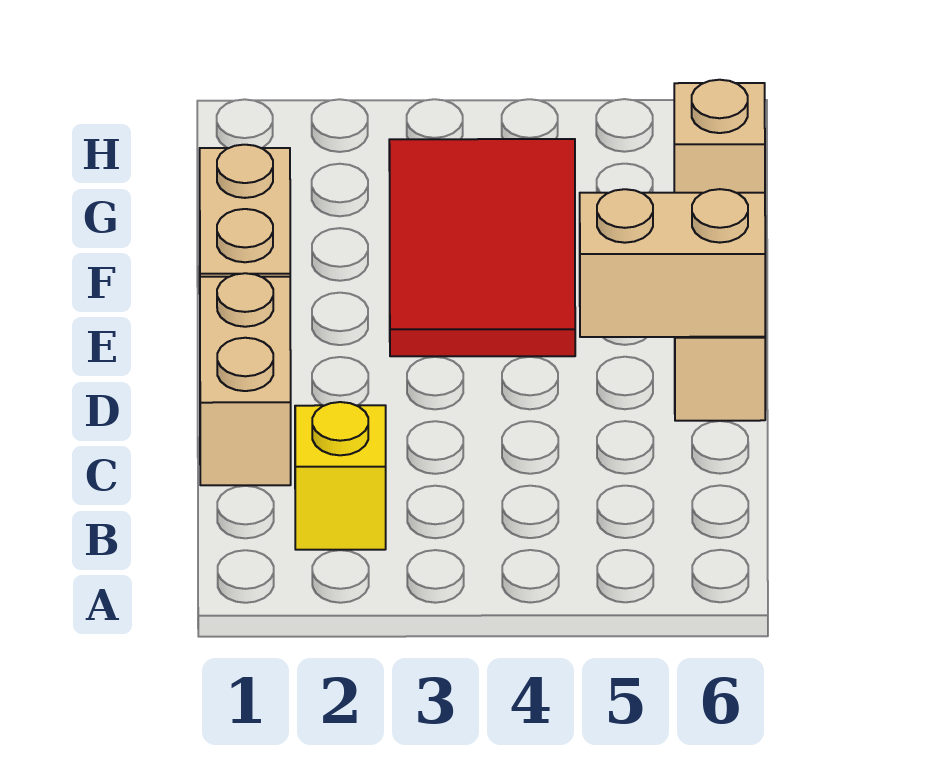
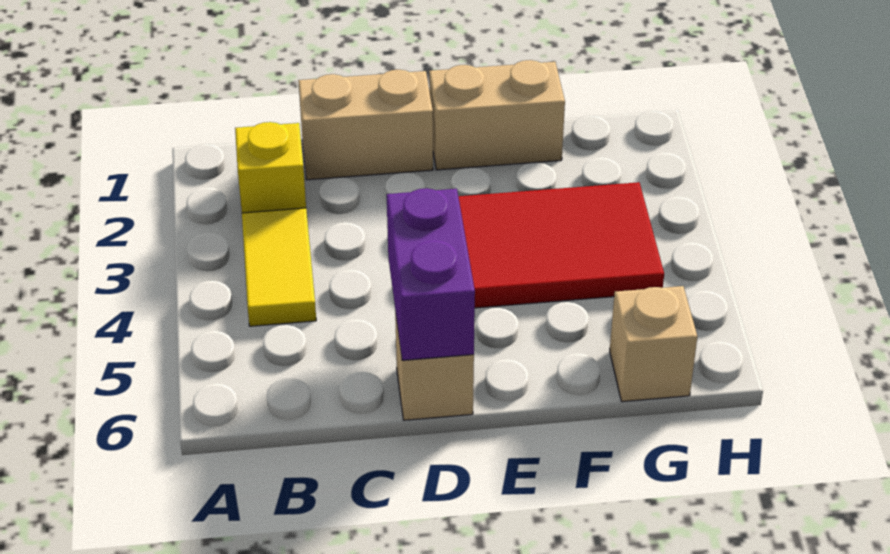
none -> yellow 1x2 tile [242,208,316,326]
tan 1x2 brick [580,189,765,337] -> purple 1x2 brick [387,188,475,360]

